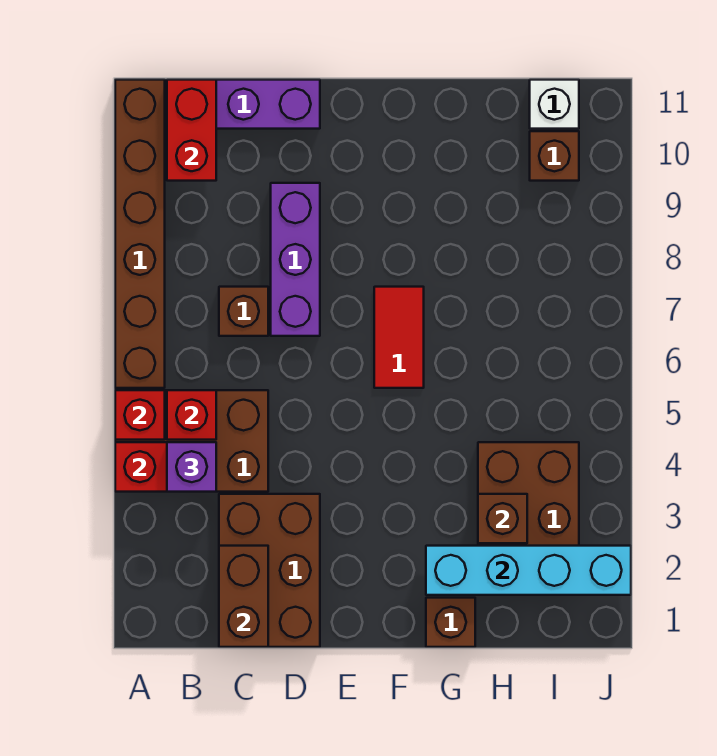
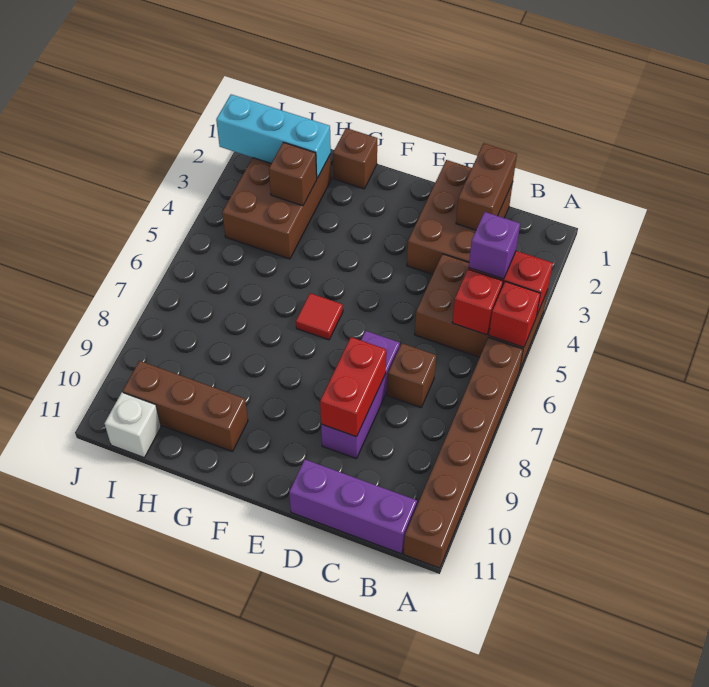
red 1x2 brick [167,80,216,181] -> red 1x2 brick moved to [320,337,386,437]
red 1x2 tile [374,287,424,388] -> red 1x1 tile [296,293,343,340]
cyan 1x4 brick [426,546,631,595] -> cyan 1x3 brick [216,94,331,178]
brown 1x1 brick [530,131,579,181] -> brown 1x3 brick [123,361,248,452]

